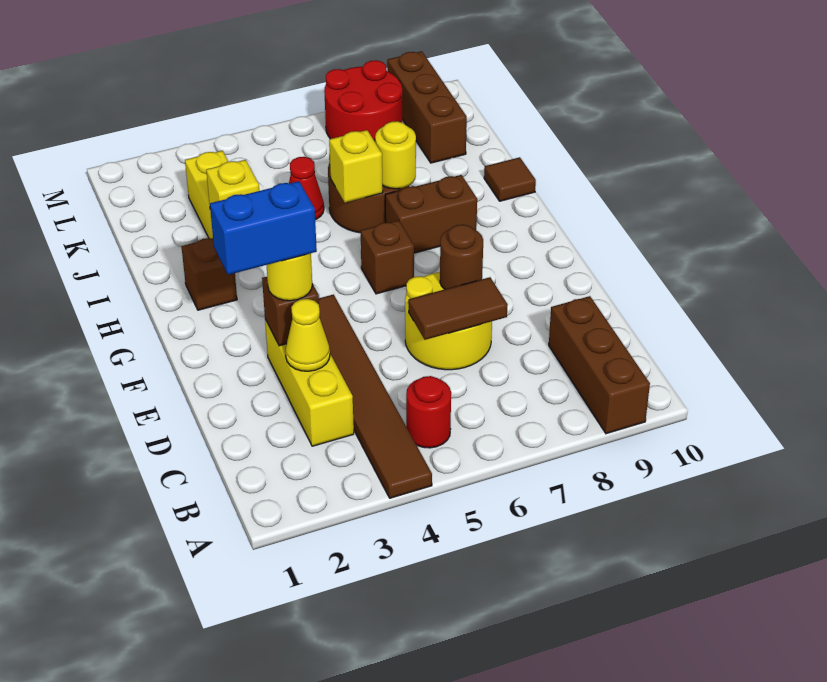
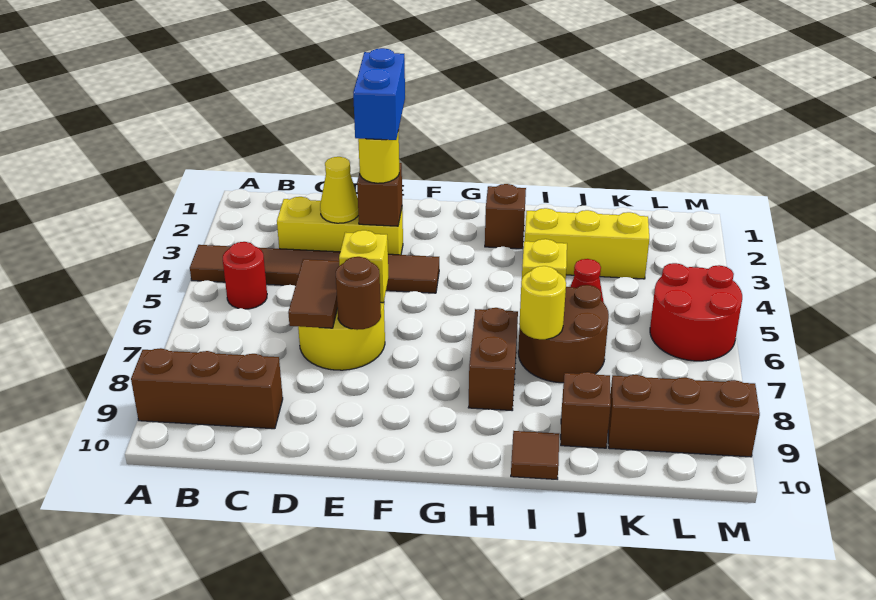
brown 1x1 brick [360,220,414,294] -> brown 1x1 brick moved to [561,372,611,448]
yellow 1x1 brick [206,160,259,204] -> yellow 1x1 brick moved to [339,230,389,303]
red 2x2 round brick [324,60,402,139] -> red 2x2 round brick moved to [650,263,742,361]

